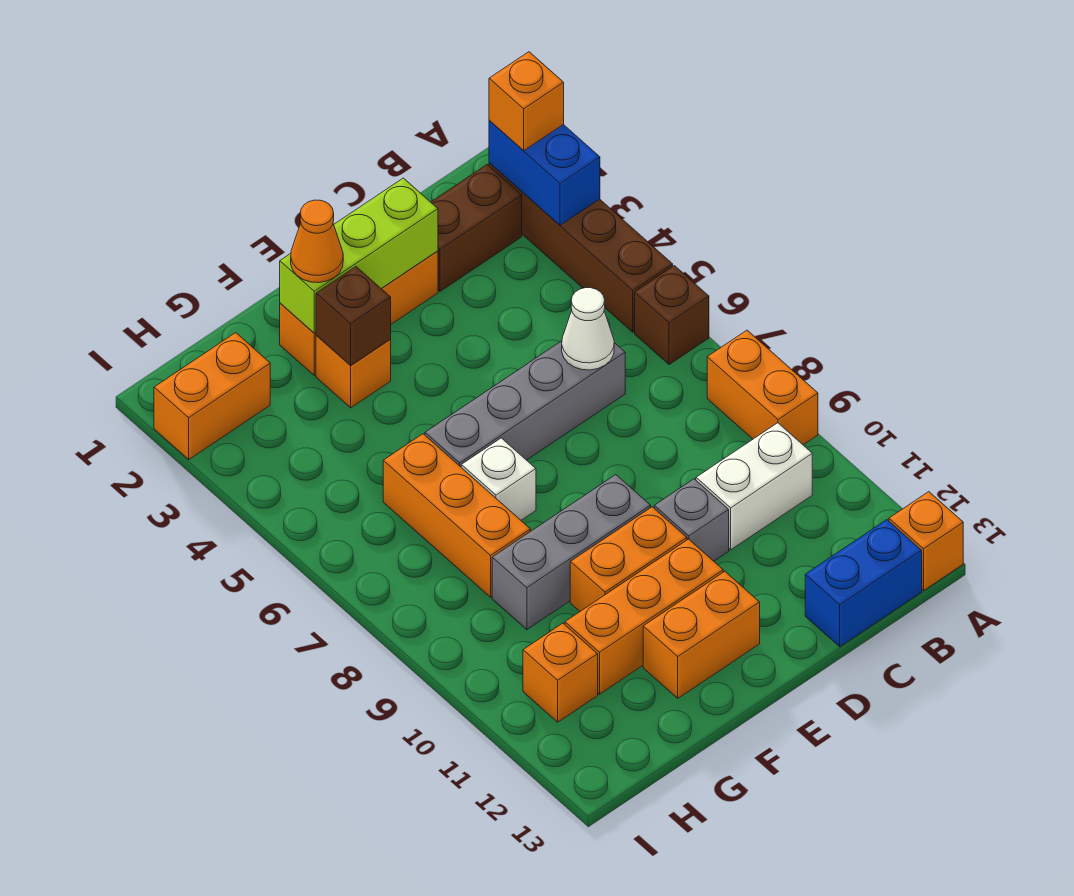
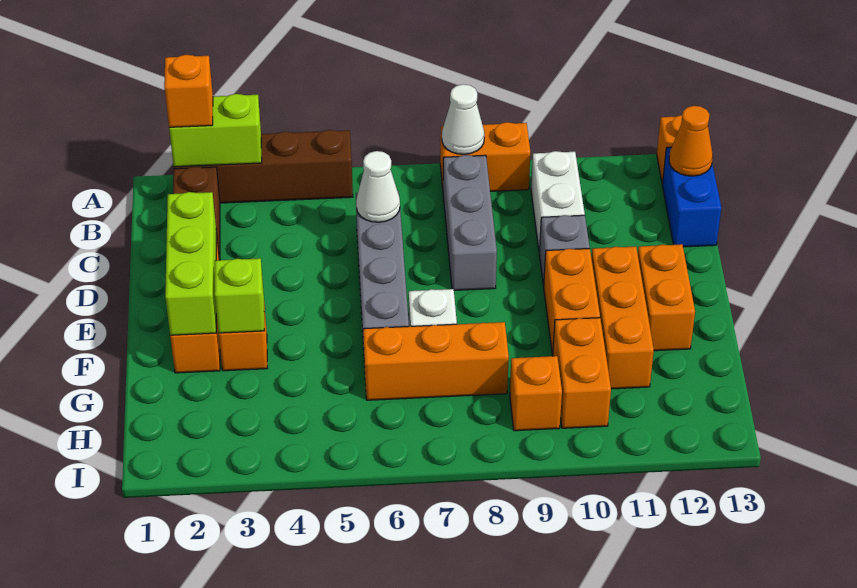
blue 1x2 brick [489,121,600,225] -> lime 1x2 brick [169,94,262,167]
brown 1x1 brick [635,266,709,365] -> none
none -> white 1x1 cone [442,84,484,154]
grey 1x3 brick [492,475,651,629] -> grey 1x3 brick moved to [443,155,497,290]
orange 1x1 cone [291,200,343,283] -> orange 1x1 cone moved to [669,106,713,176]
brown 1x1 brick [316,267,391,366] -> lime 1x1 brick [215,258,264,333]
orange 1x2 brick [154,333,270,459] -> orange 1x2 brick moved to [552,318,611,428]
orange 1x1 brick [523,623,598,722] -> orange 1x1 brick moved to [510,356,562,431]

